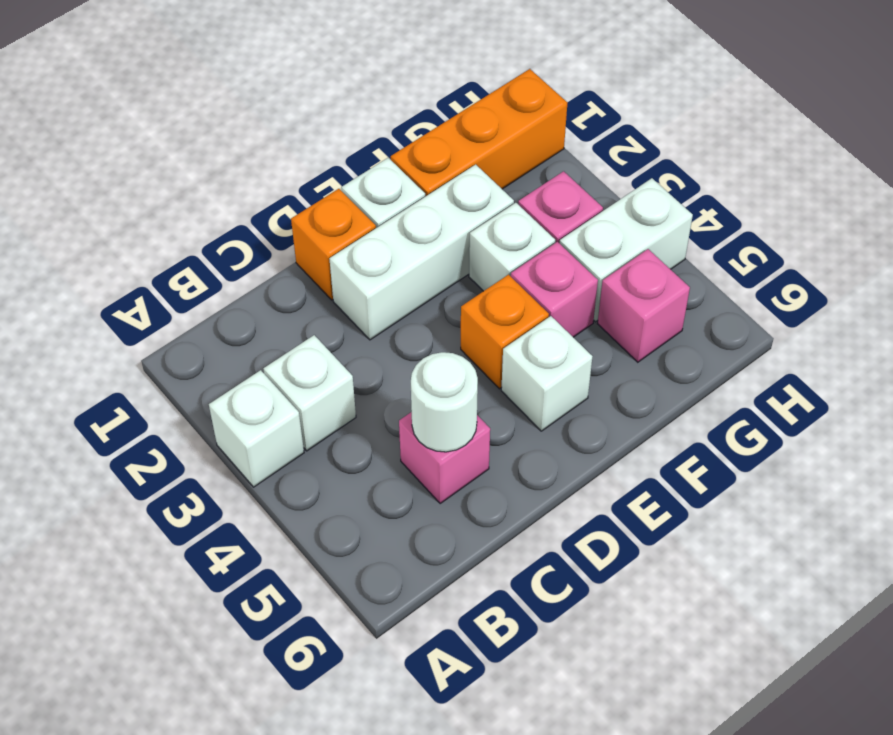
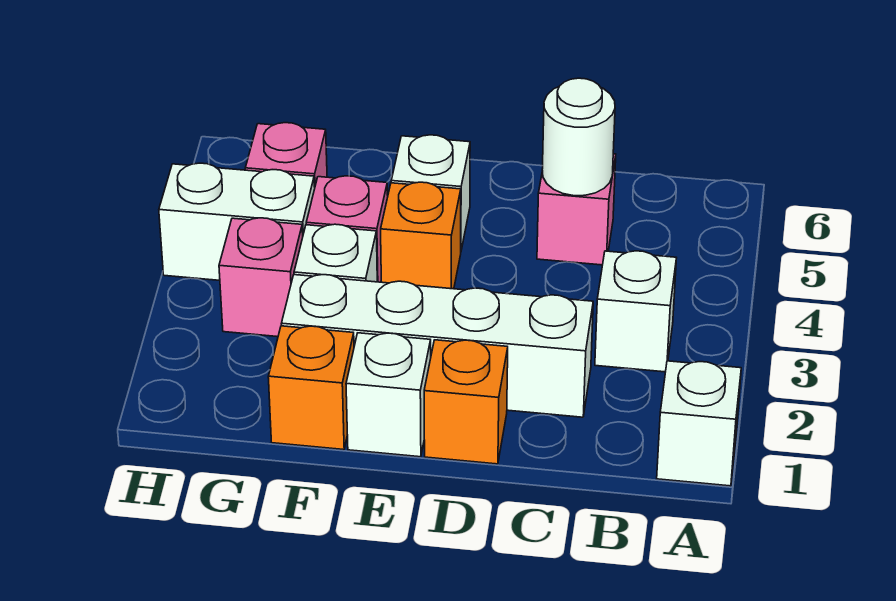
white 1x1 brick [209,370,304,487] -> white 1x1 brick moved to [657,361,741,486]
white 1x3 brick [329,164,514,340] -> white 1x4 brick [281,275,593,417]
orange 1x3 brick [391,69,567,196] -> orange 1x1 brick [268,326,354,450]

